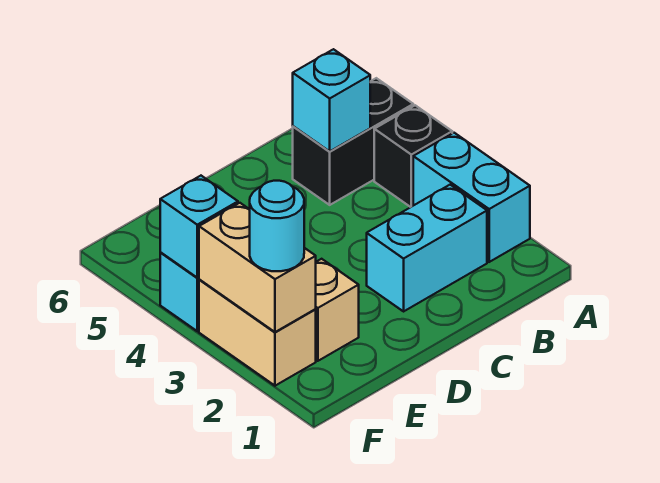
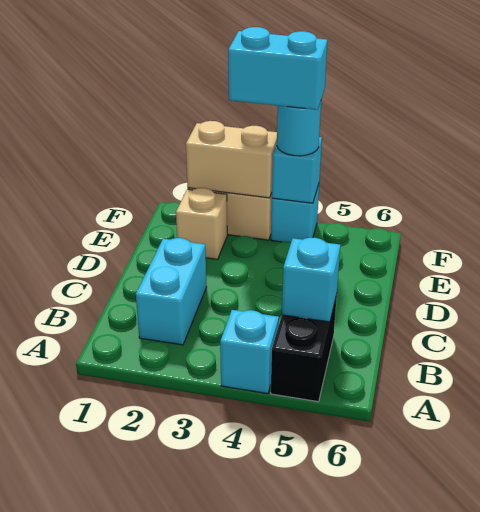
cyan 1x2 brick [413,133,530,262] -> cyan 1x2 brick moved to [228,27,327,110]
black 1x1 brick [374,105,452,207] -> cyan 1x1 brick [220,310,279,393]
cyan 1x1 round brick [250,181,304,271] -> cyan 1x1 round brick moved to [277,102,321,156]

